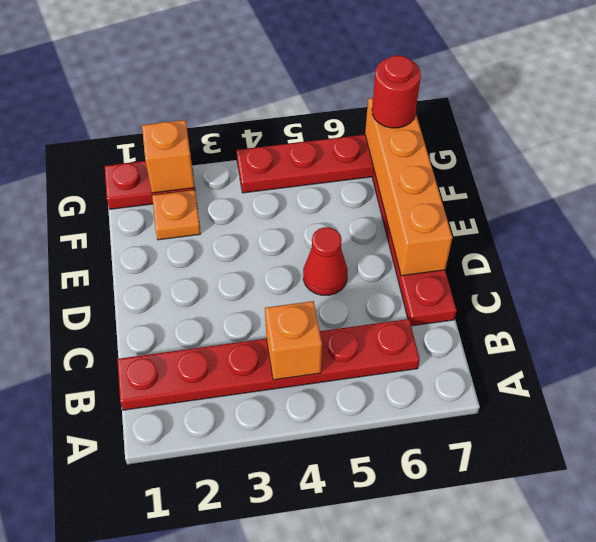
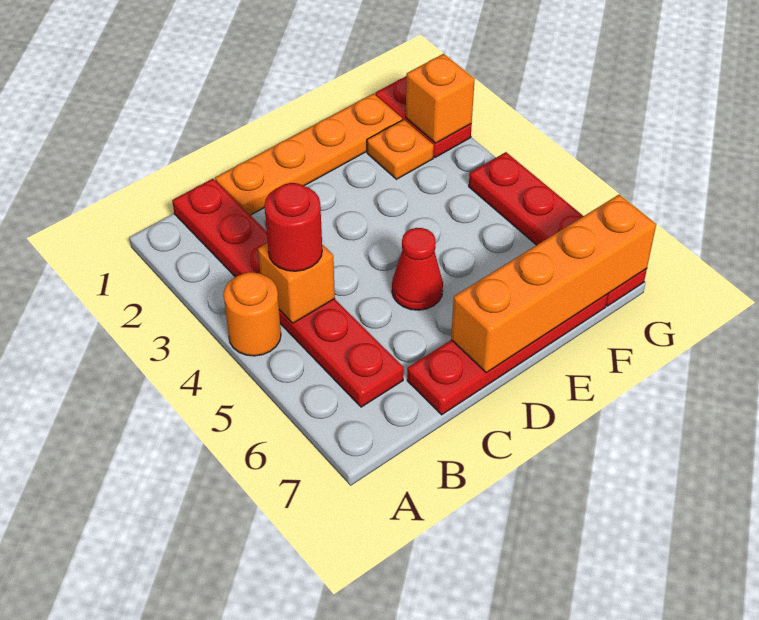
none -> orange 1x1 round brick [224,272,281,356]
none -> orange 1x4 plate [215,94,402,215]
red 1x1 round brick [372,55,421,128] -> red 1x1 round brick moved to [264,183,322,271]

